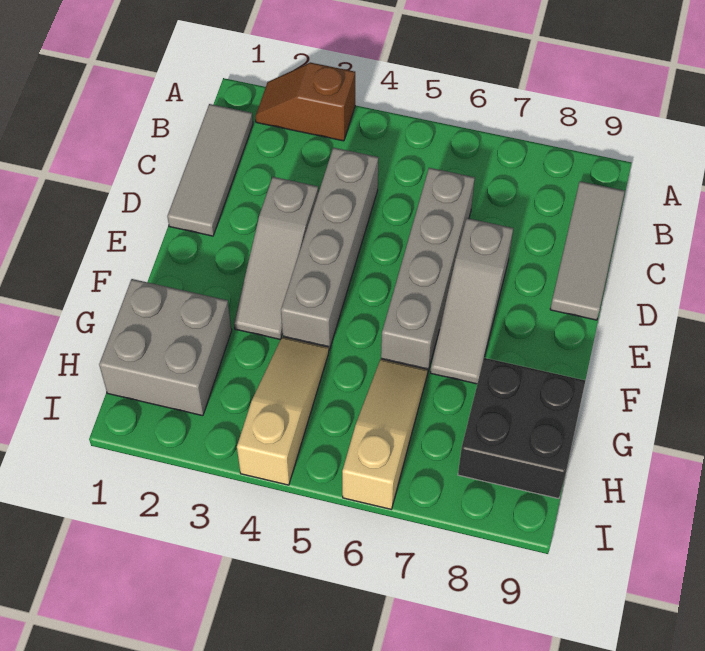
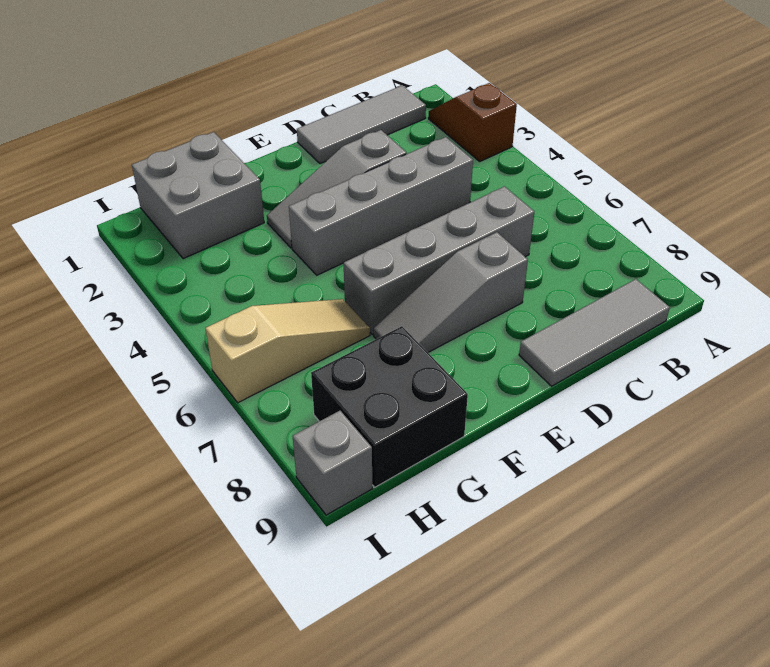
tan 1x3 slope [237,337,329,485] -> none
none -> grey 1x1 brick [293,411,372,515]

